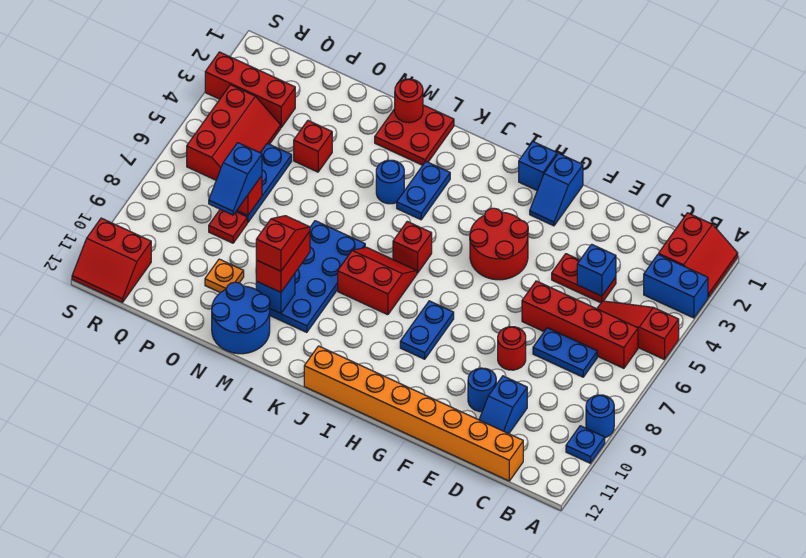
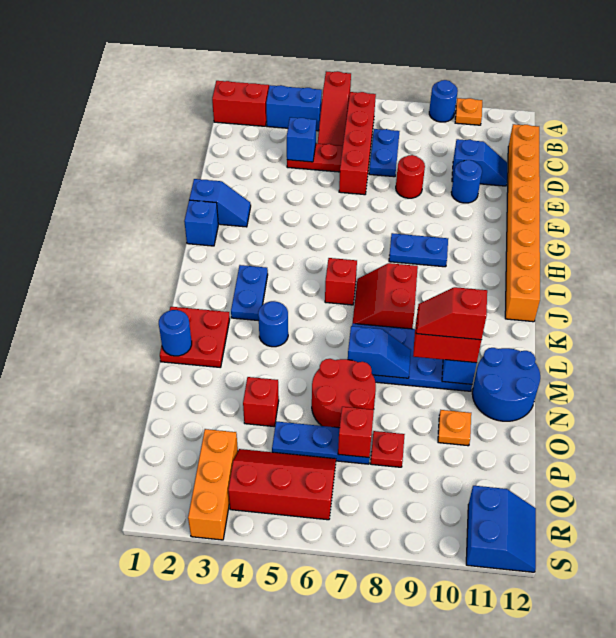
blue 1x2 brick [644,254,708,318] -> blue 1x2 brick turned to [266,85,322,131]
blue 1x1 plate [566,426,605,463] -> orange 1x1 plate [455,98,482,125]
red 1x2 plate [552,254,616,303] -> red 1x2 plate turned to [287,144,343,172]
red 2x2 round brick [470,208,528,280] -> red 2x2 round brick moved to [312,359,376,428]
blue 1x2 plate [397,162,450,220] -> blue 1x2 plate turned to [231,265,268,321]
red 1x1 round brick [395,79,423,123] -> blue 1x1 round brick [159,310,192,356]
blue 1x2 slope [209,143,262,215] -> blue 1x2 slope moved to [348,326,411,378]
red 1x3 brick [205,52,295,127] -> orange 1x3 brick [188,429,238,540]
red 2x2 slope [72,218,151,303] -> blue 2x2 slope [466,486,536,572]

